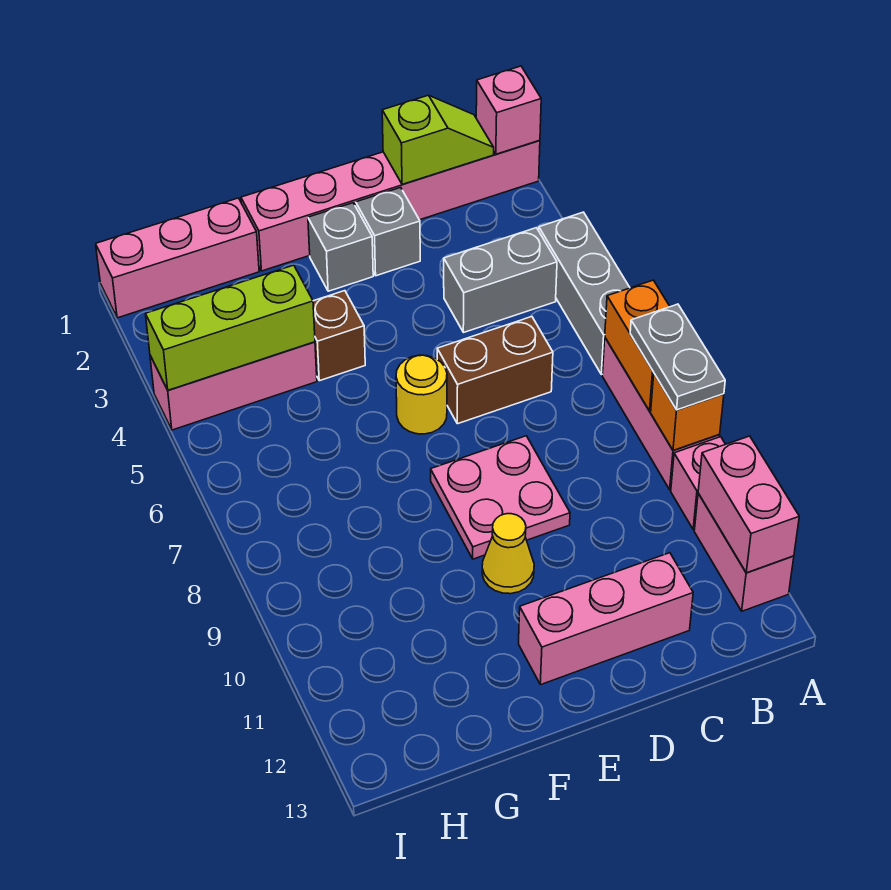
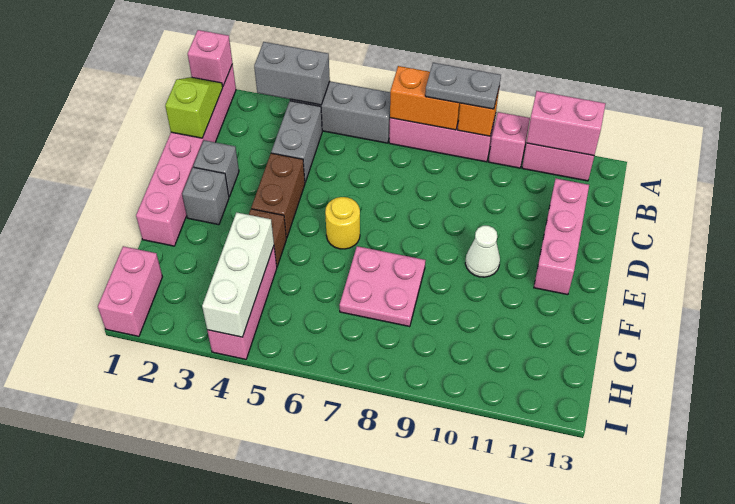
none -> grey 1x2 brick [254,42,330,105]
brown 1x2 brick [437,317,553,424] -> brown 1x2 brick moved to [251,153,305,238]
pink 2x2 plate [431,436,570,559] -> pink 2x2 plate moved to [340,246,425,327]
yellow 1x1 cone [482,514,534,594] -> white 1x1 cone [465,226,500,277]
pink 1x3 brick [96,198,259,318] -> pink 1x2 brick [98,246,162,336]
lime 1x3 brick [146,265,315,390] -> white 1x3 brick [202,213,274,337]

